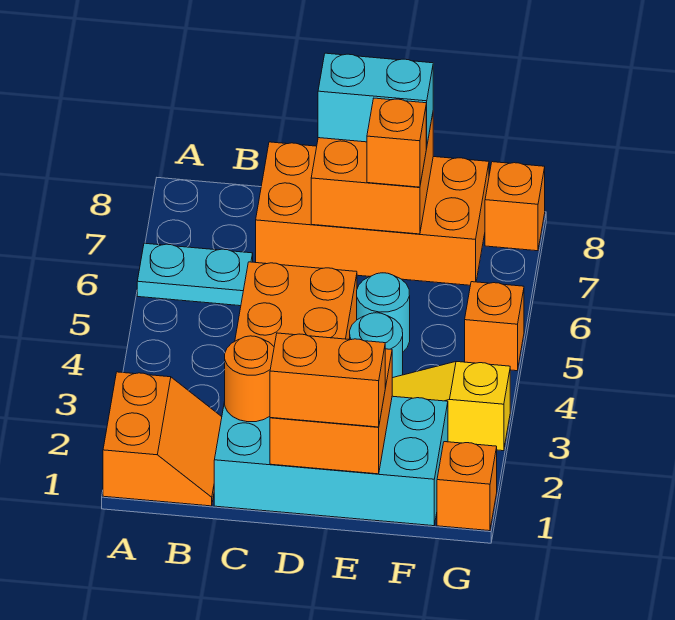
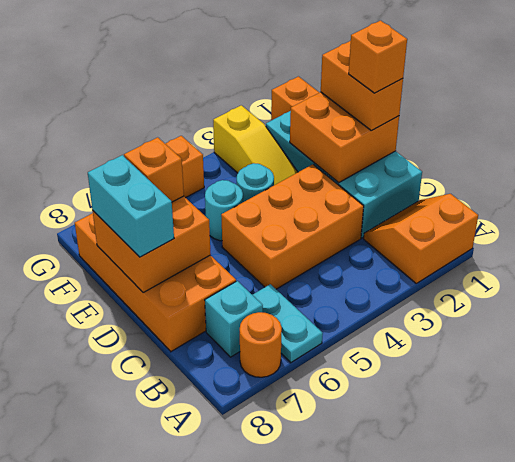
none -> cyan 1x1 brick [205,281,263,357]
orange 1x1 round brick [225,336,274,422] -> orange 1x1 round brick moved to [240,312,282,377]
orange 1x1 brick [485,162,545,251] -> orange 1x1 brick moved to [349,21,407,93]

